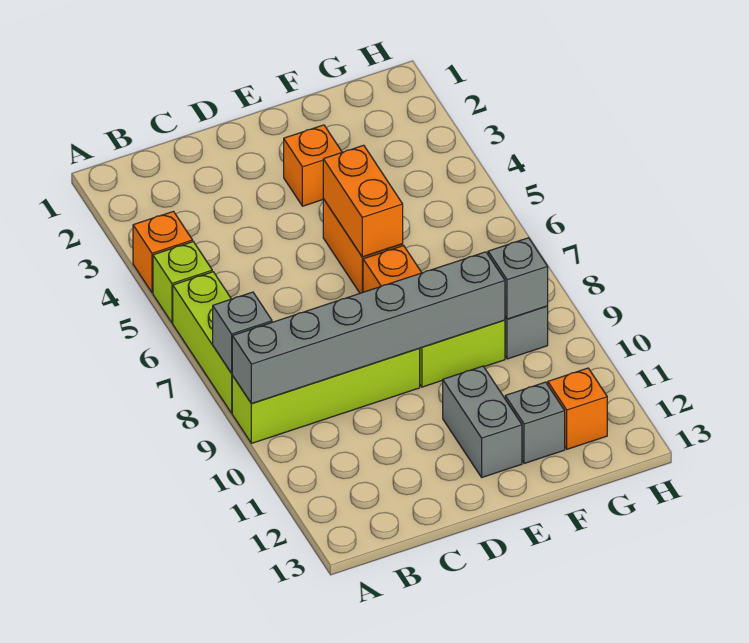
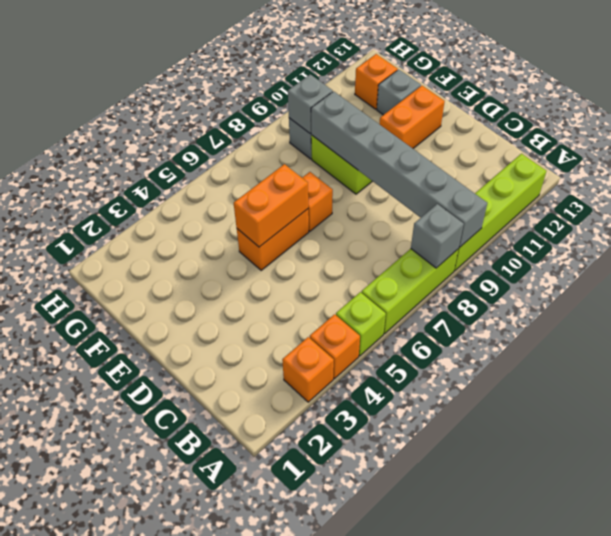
lime 1x4 brick [232,349,420,443] -> lime 1x4 brick turned to [454,154,546,271]
orange 1x1 brick [284,125,342,206] -> orange 1x1 brick moved to [282,337,334,402]
grey 1x2 brick [443,366,522,477] -> orange 1x2 brick [380,86,445,148]

